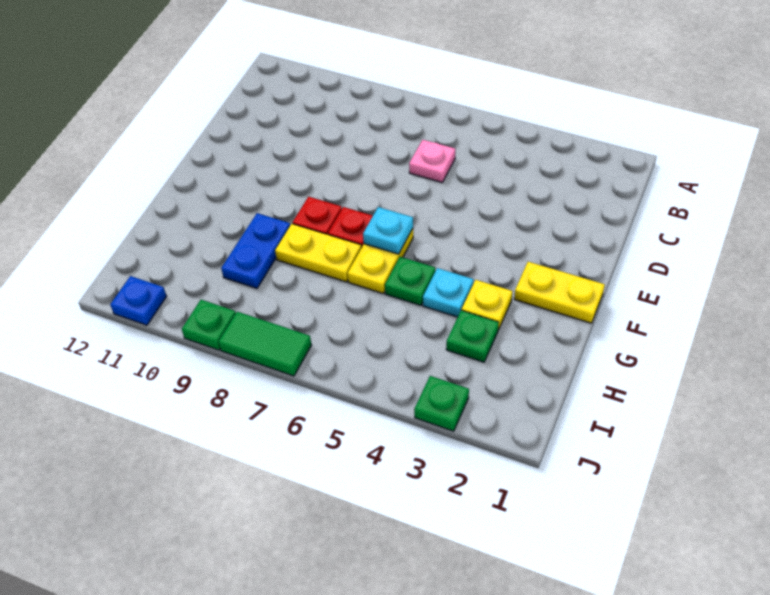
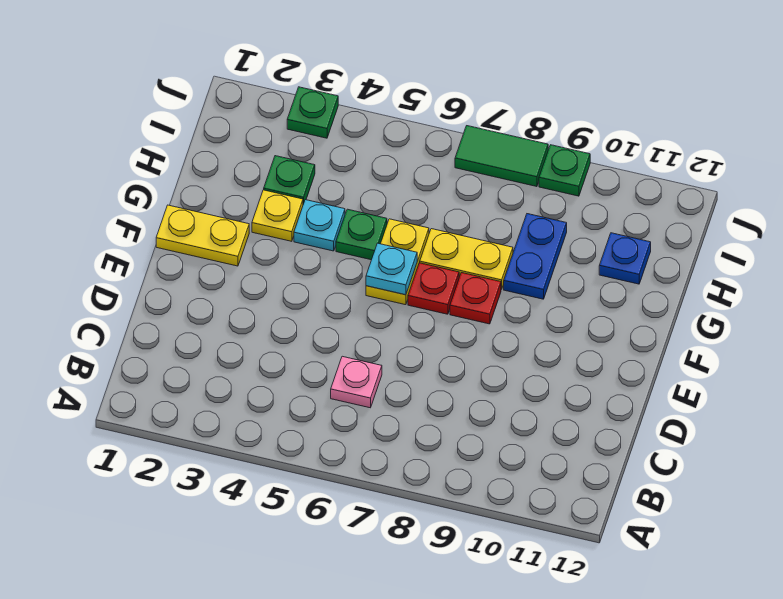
blue 1x1 plate [110,276,167,325] -> blue 1x1 plate moved to [599,233,651,284]

